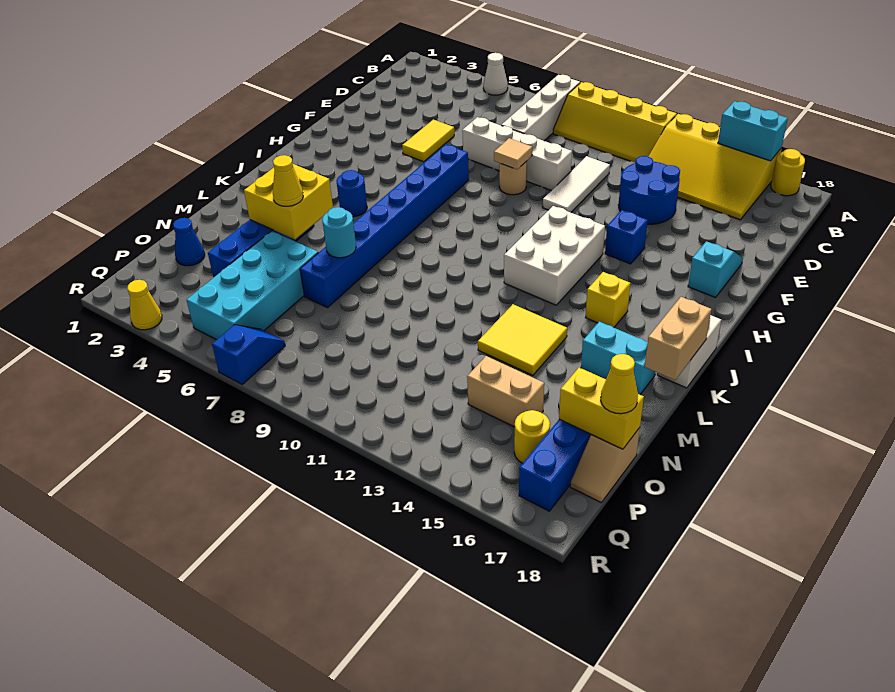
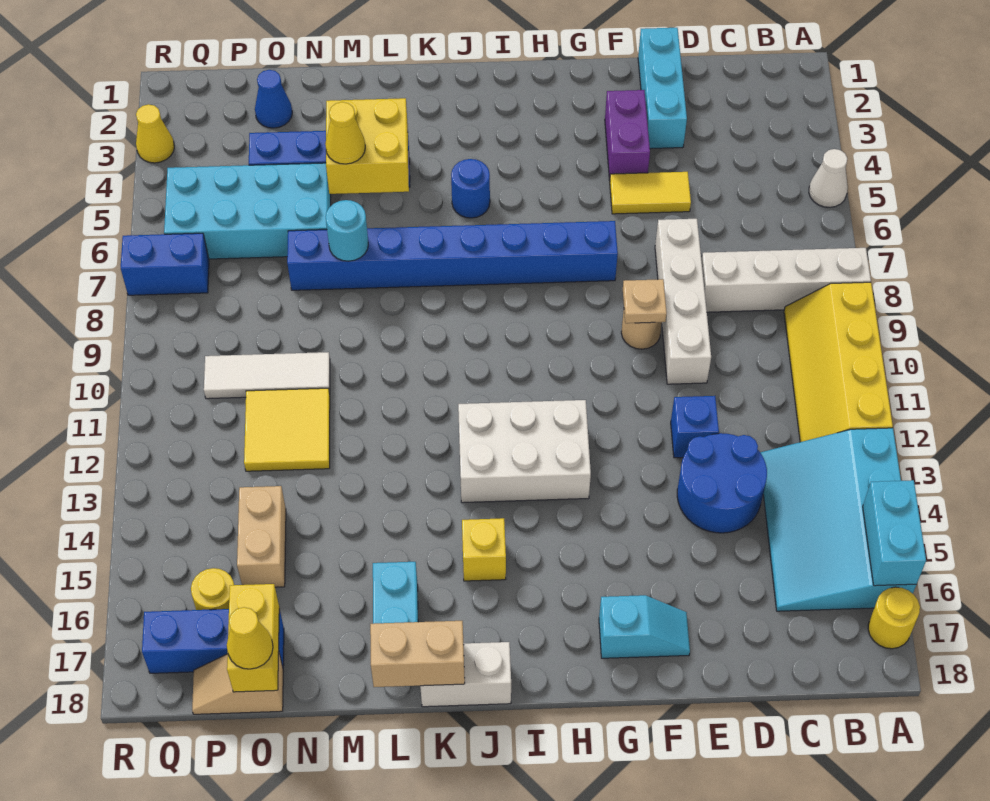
yellow 3x4 slope [648,114,782,220] -> cyan 3x4 slope [760,428,916,611]
white 1x3 tile [543,156,610,212] -> white 1x3 tile moved to [204,352,330,399]
none -> cyan 1x3 brick [638,28,687,149]
none -> purple 1x2 brick [605,90,650,180]
tan 1x1 tile [494,138,532,169] -> tan 1x1 plate [623,279,667,323]
blue 1x1 brick [605,210,648,264] -> blue 1x1 brick moved to [671,396,719,458]
yellow 2x2 tile [478,304,567,375] -> yellow 2x2 tile moved to [244,388,330,471]
blue 1x2 slope [212,325,285,384] -> blue 1x2 brick [121,233,209,295]

